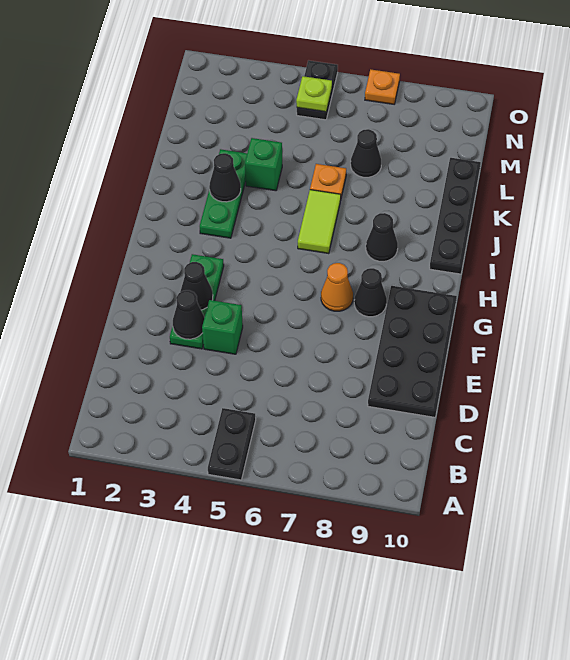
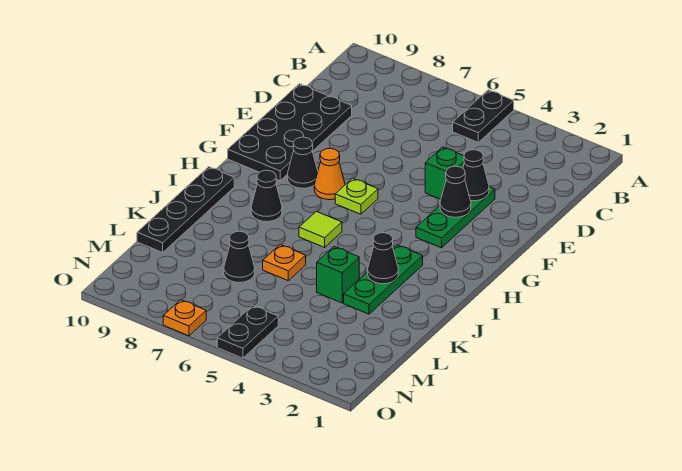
lime 1x2 tile [298,190,341,254] -> lime 1x1 tile [299,211,342,247]
lime 1x1 plate [296,76,332,112] -> lime 1x1 plate moved to [335,178,378,214]

